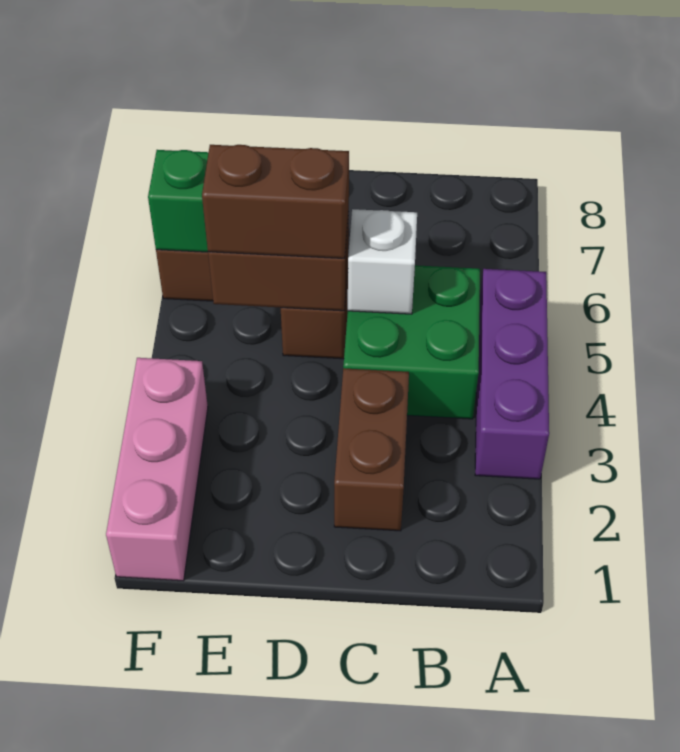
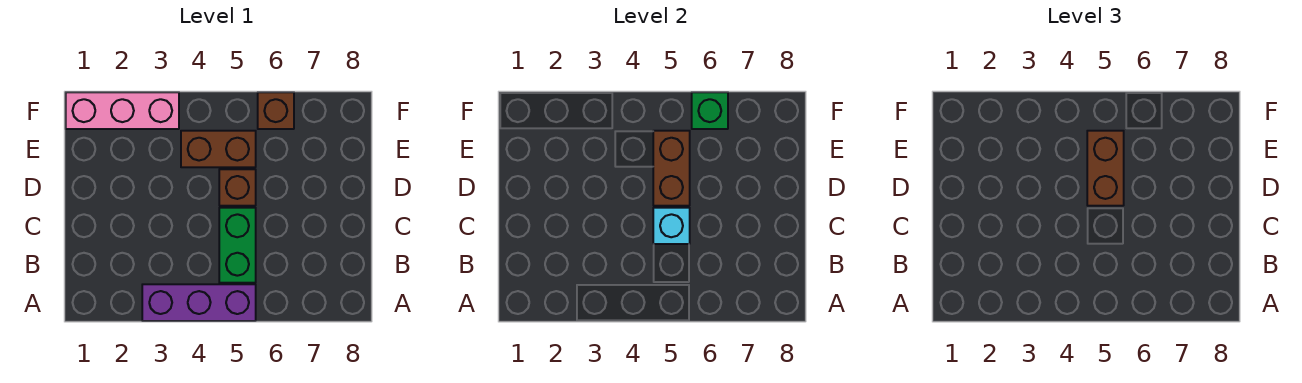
green 2x2 brick [343,265,480,419] -> green 1x2 brick [219,208,256,283]
brown 1x2 brick [334,368,409,531] -> brown 1x2 brick moved to [181,131,256,167]
white 1x1 brick [348,209,417,314] -> cyan 1x1 brick [653,208,690,244]

